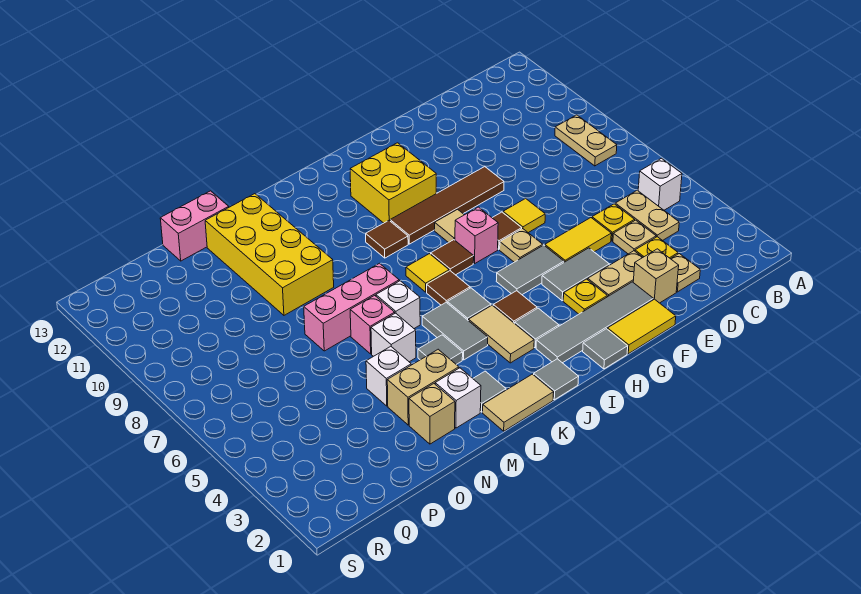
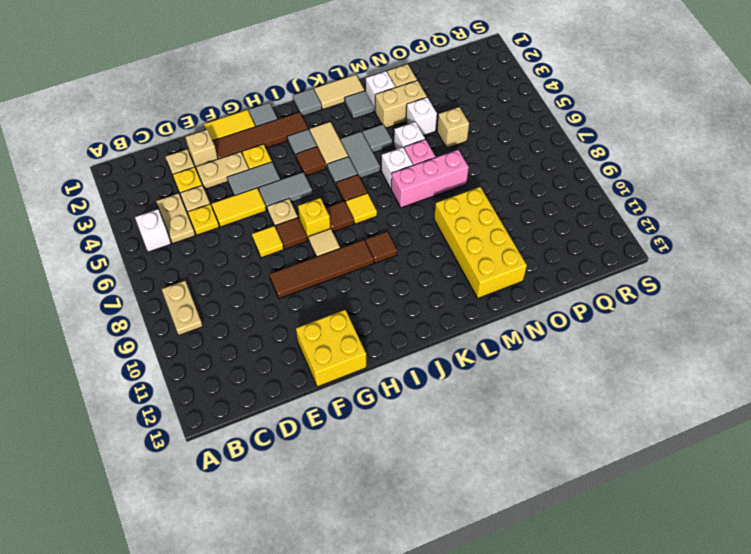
grey 1x4 tile [536,282,653,363] -> brown 1x4 tile [213,112,308,159]
pink 1x1 brick [455,207,498,263] -> yellow 1x1 brick [298,198,330,240]
yellow 2x2 brick [350,143,436,223] -> yellow 2x2 brick moved to [296,310,367,387]
pink 1x2 brick [160,191,229,261] -> none
none -> tan 1x1 brick [437,107,469,148]

